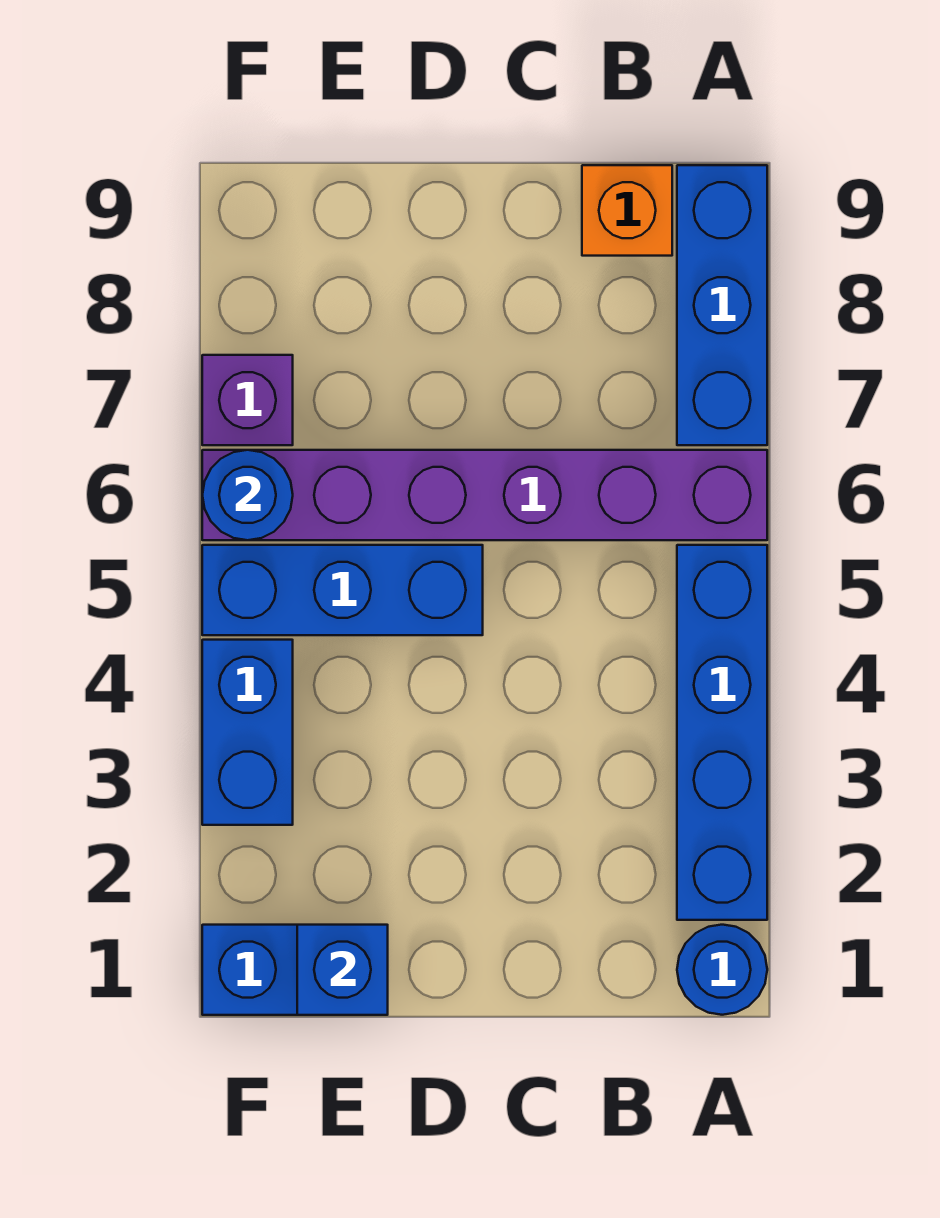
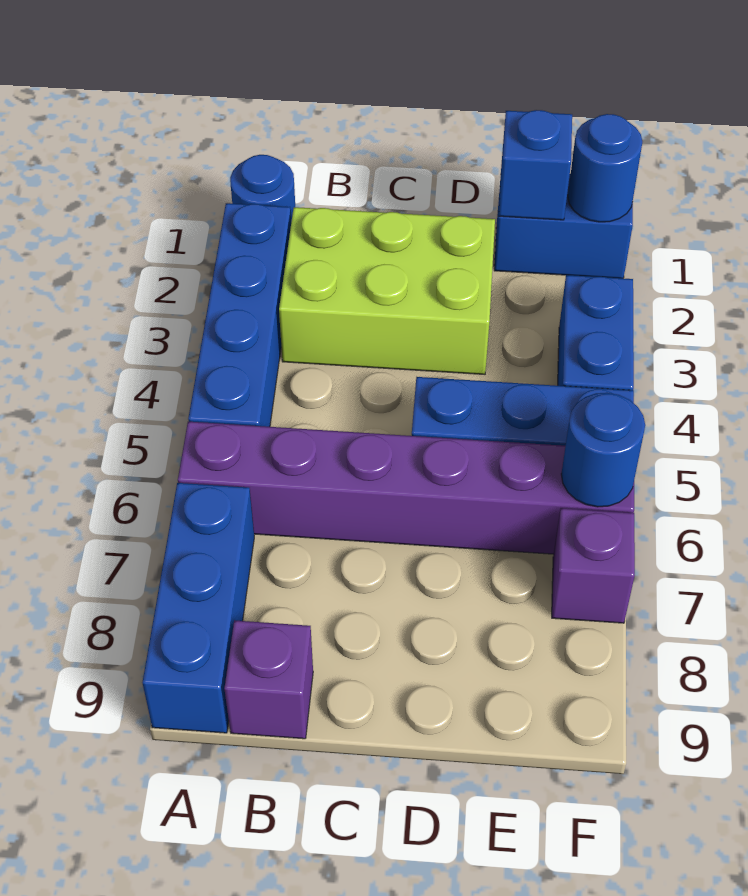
none -> lime 2x3 brick [279,207,495,374]
orange 1x1 brick [582,165,672,256] -> purple 1x1 brick [224,620,313,739]
none -> blue 1x1 round brick [568,114,642,222]

